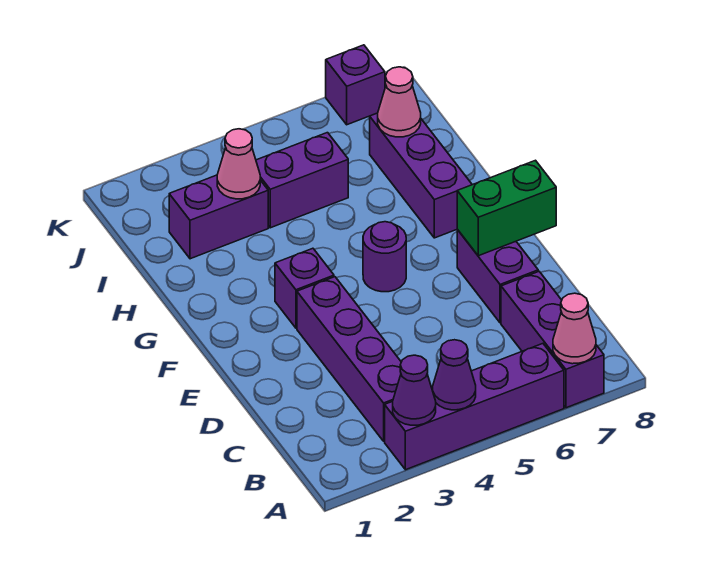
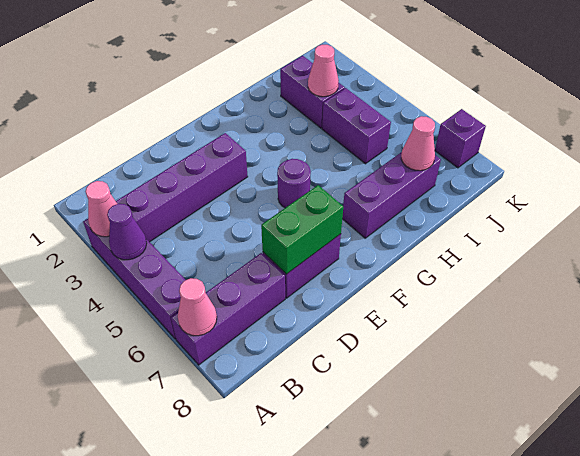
purple 1x1 cone [393,355,436,425] -> pink 1x1 cone [85,181,117,237]
green 1x2 brick [457,160,556,256] -> green 1x2 brick turned to [261,185,343,274]
purple 1x1 brick [275,248,334,328] -> none

